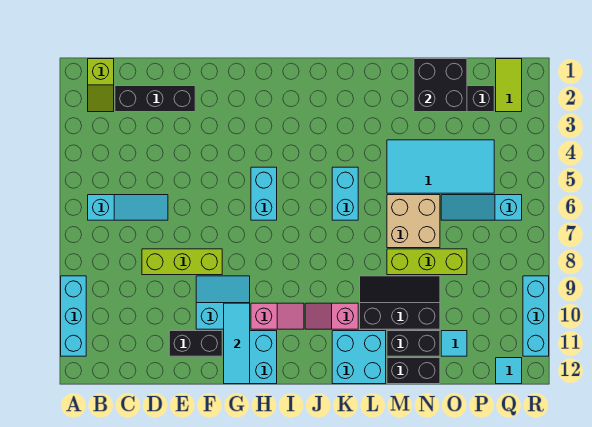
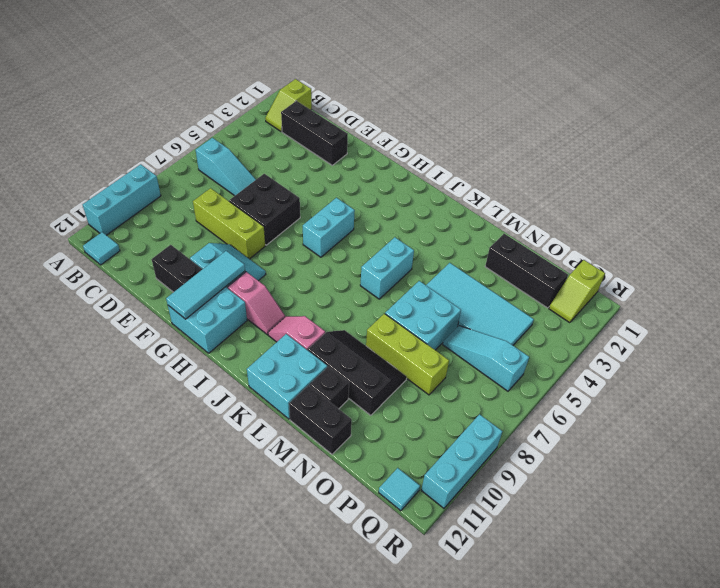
tan 2x2 brick [387,195,440,248] -> cyan 2x2 brick [385,281,461,350]
black 1x2 brick [387,331,440,356] -> black 1x1 brick [309,366,349,409]
black 2x2 brick [414,59,467,112] -> black 2x2 brick moved to [229,174,300,245]
cyan 1x1 tile [441,331,467,356] -> cyan 1x1 tile moved to [83,232,120,265]
lime 1x2 tile [496,59,522,112] -> lime 1x2 slope [549,260,605,323]

